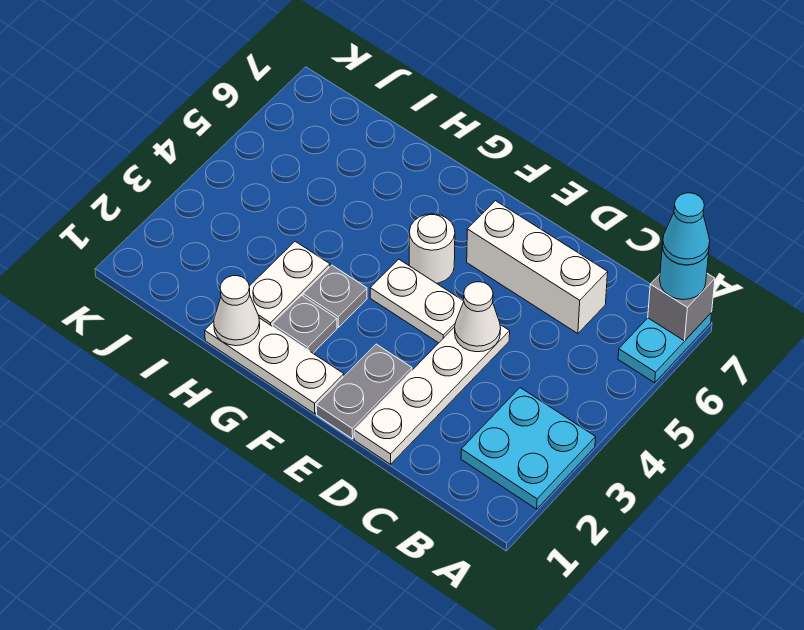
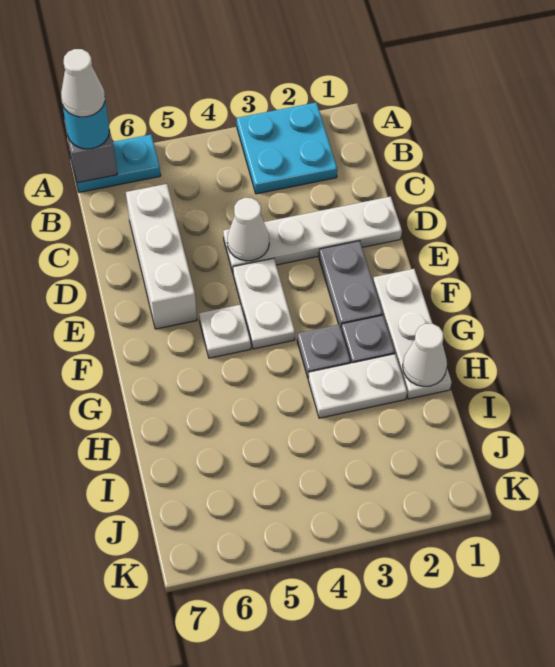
cyan 1x1 cone [662,193,710,265] -> white 1x1 cone [61,49,105,117]
grey 1x2 plate [316,344,412,439] -> grey 1x2 plate turned to [319,241,383,327]
white 1x1 round brick [409,214,455,283] -> white 1x1 plate [199,305,251,358]

